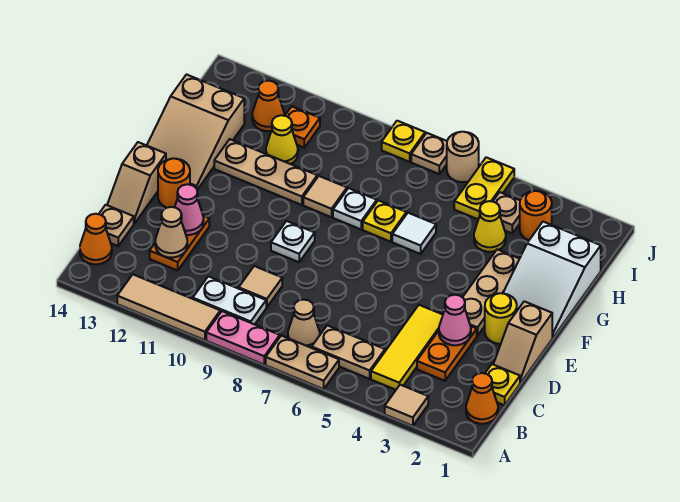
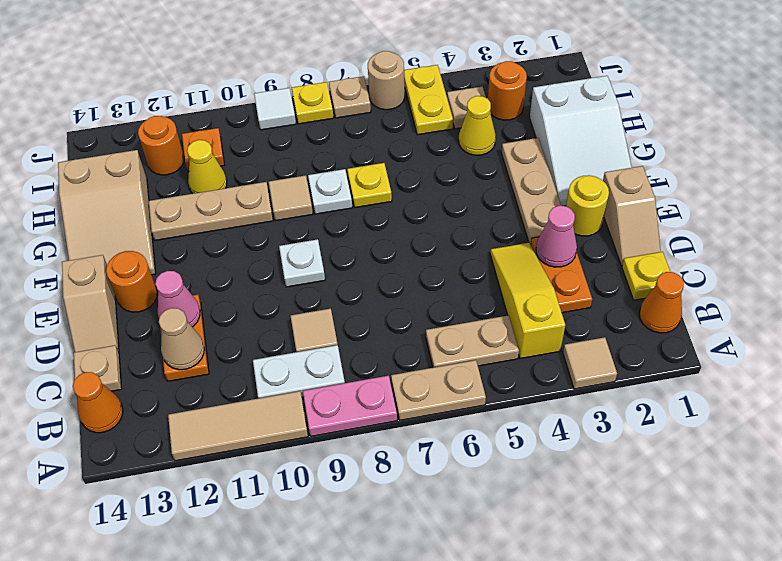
yellow 1x3 tile [371,305,443,390] -> yellow 1x3 slope [490,243,565,359]
tan 1x1 cone [288,300,320,348] -> none
white 1x1 tile [392,213,436,254] -> white 1x1 tile moved to [254,88,296,130]
orange 1x1 cone [252,81,284,131] -> orange 1x1 round brick [138,116,184,175]

